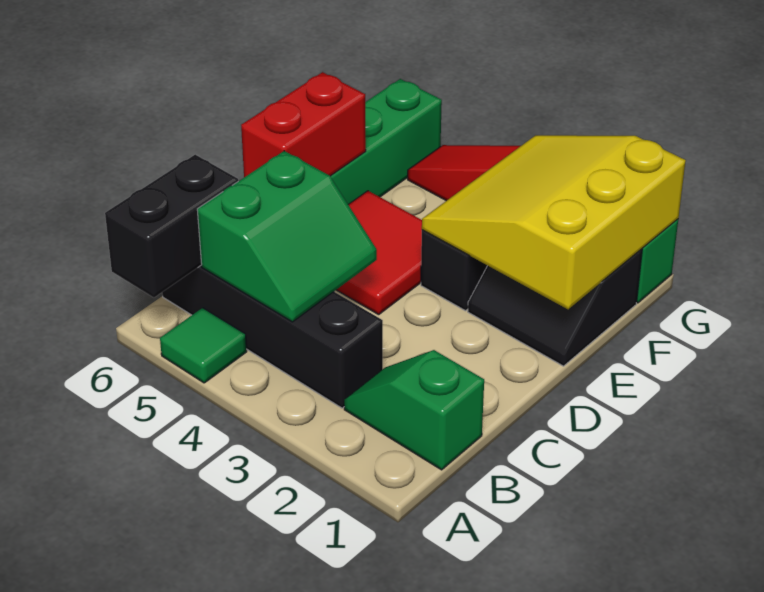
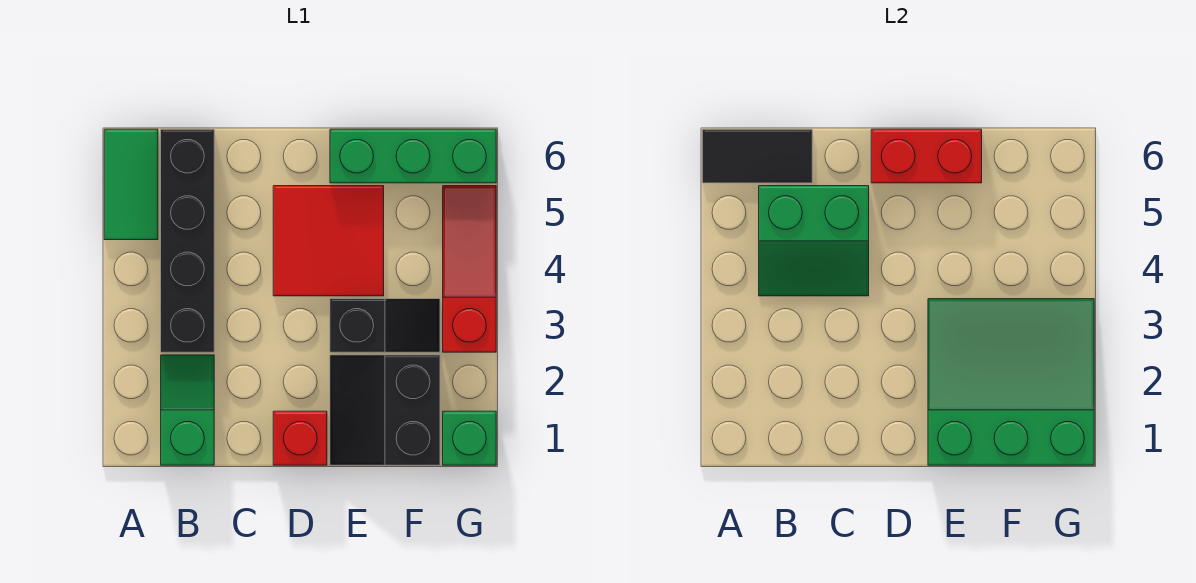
green 1x1 tile [160,308,247,383] -> green 1x2 tile [104,129,158,240]
black 1x2 brick [105,155,238,298] -> black 1x2 tile [702,129,812,183]
none -> red 1x1 brick [273,411,327,465]
yellow 3x3 slope [422,135,686,309] -> green 3x3 slope [928,299,1094,465]

